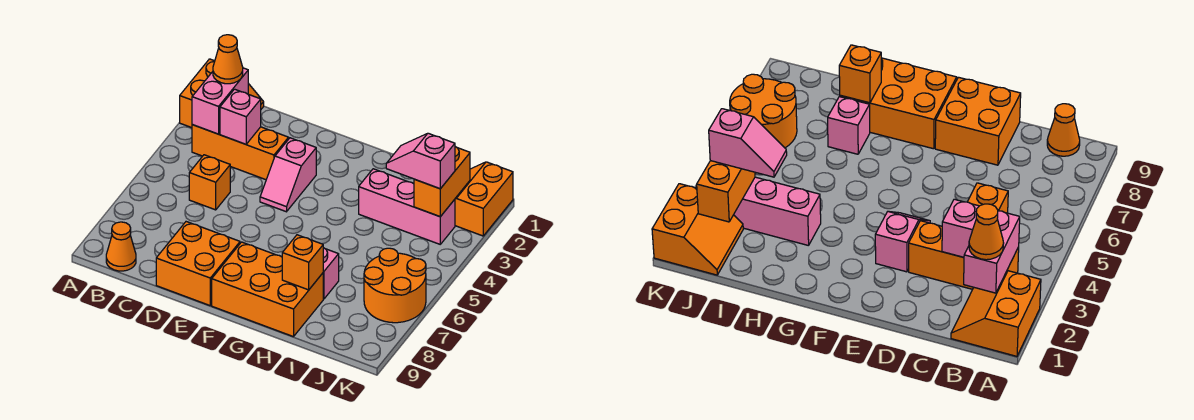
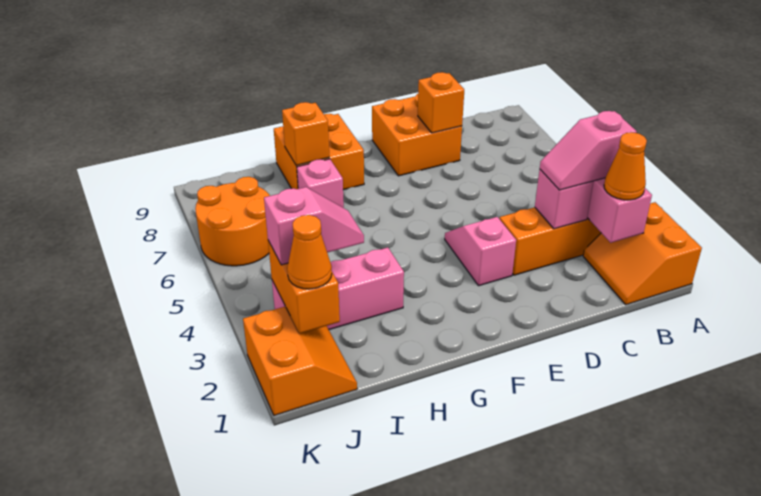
none -> pink 1x2 slope [540,111,637,190]
orange 1x1 cone [106,222,136,271] -> orange 1x1 cone moved to [287,215,332,289]
orange 1x1 brick [189,155,230,210] -> orange 1x1 brick moved to [418,72,464,133]
orange 2x3 brick [212,242,323,337] -> orange 2x2 brick [274,114,364,190]

